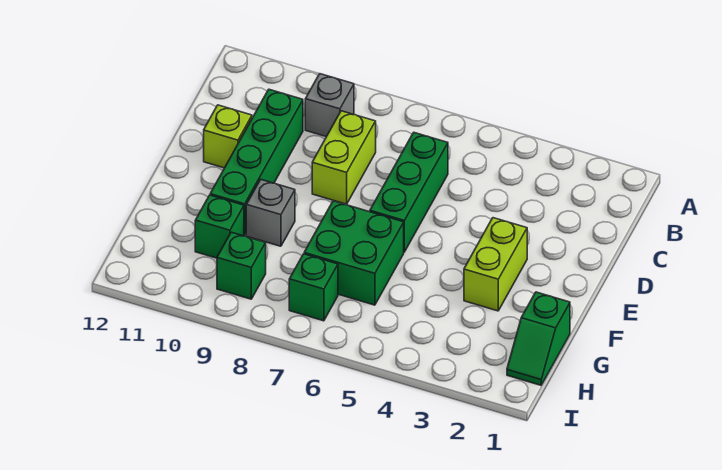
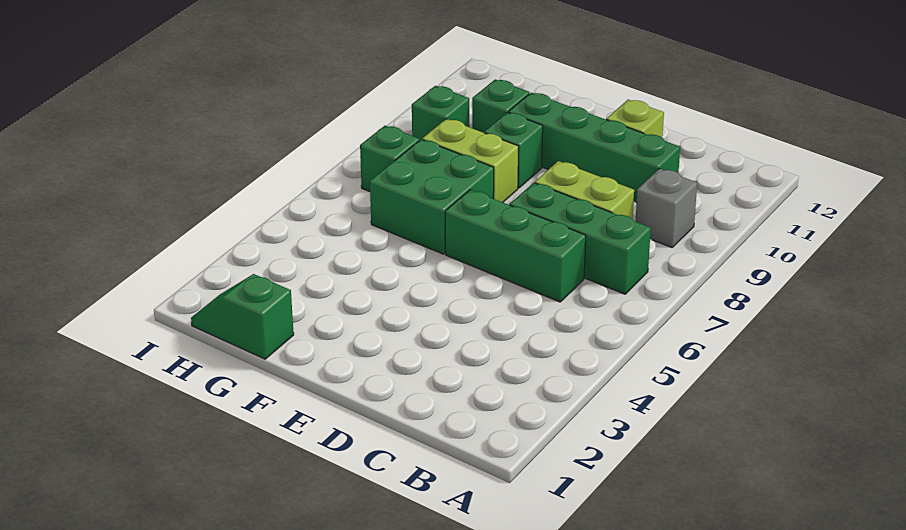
none -> green 1x3 brick [510,183,651,294]
lime 1x2 brick [464,218,527,311] -> lime 1x2 brick moved to [422,119,518,202]
grey 1x1 brick [246,180,295,246] -> green 1x1 brick [484,112,543,188]

